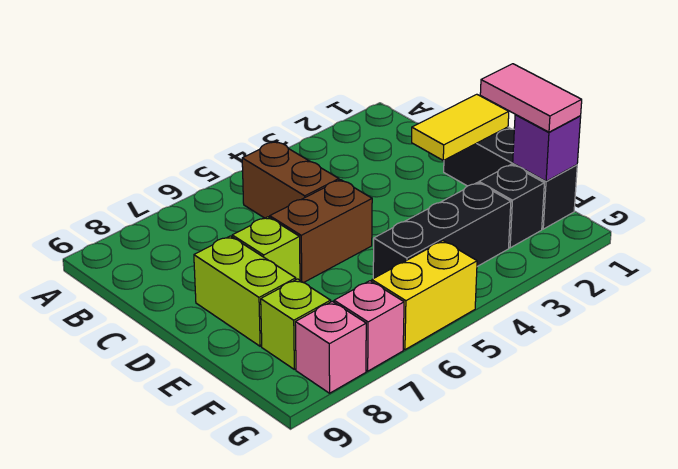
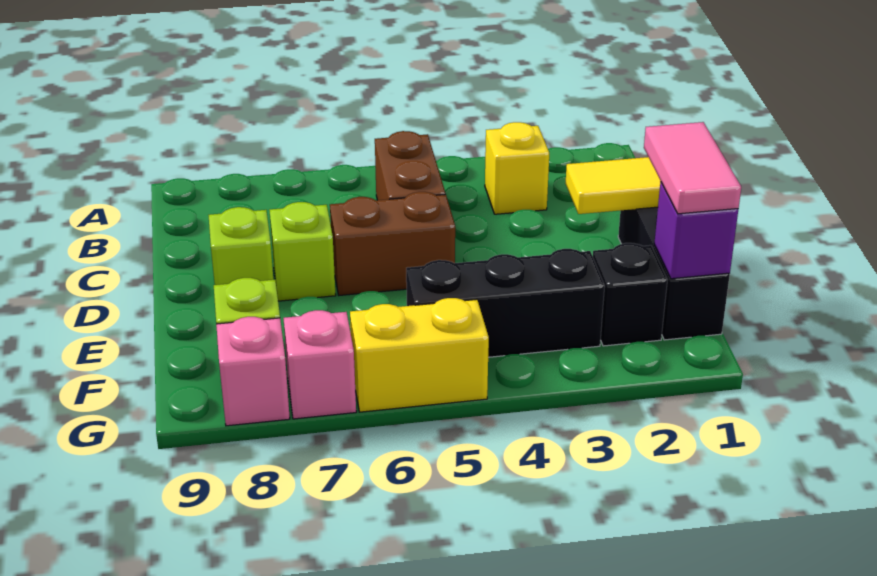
none -> yellow 1x1 brick [485,122,549,214]
lime 1x2 brick [194,236,296,346] -> lime 1x1 brick [209,207,273,285]

